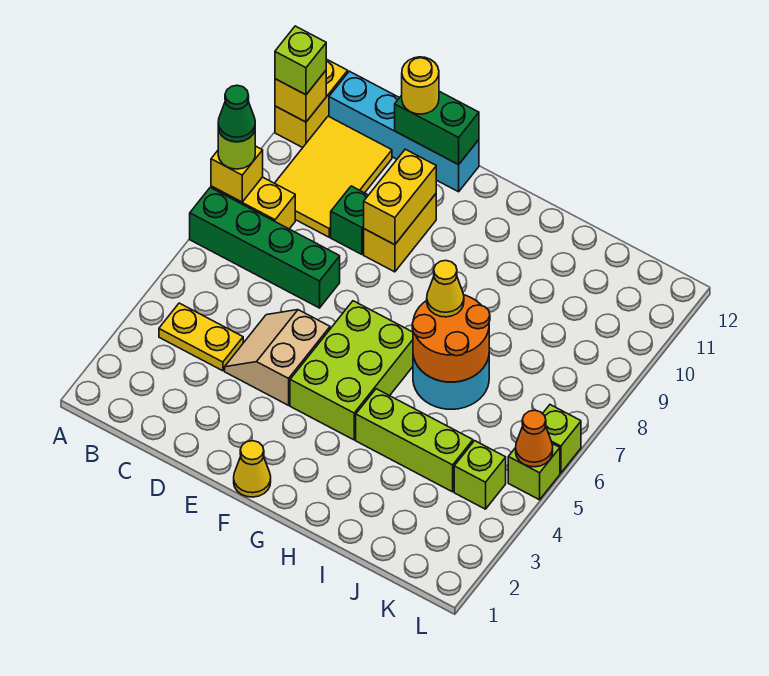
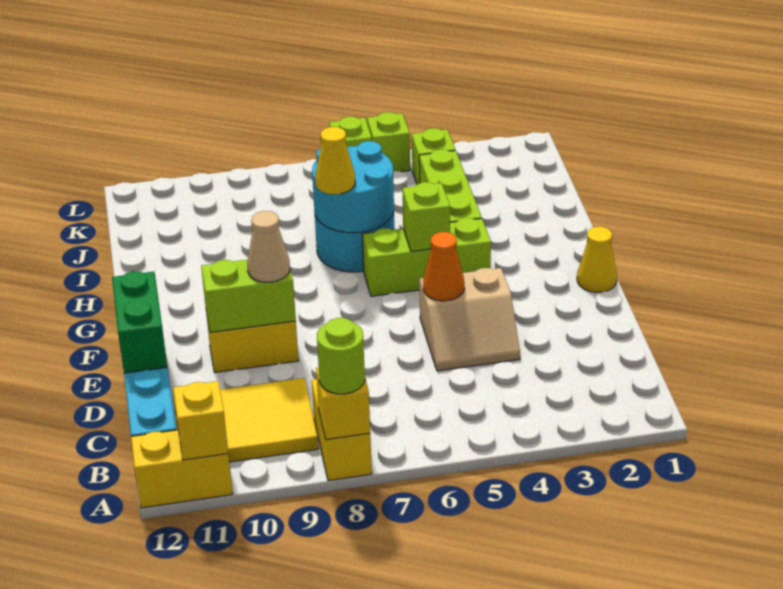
green 1x4 brick [190,188,340,308] -> none
green 1x1 cone [218,85,255,142] -> none
lime 1x1 brick [275,26,326,95] -> lime 1x1 brick moved to [402,182,450,251]
yellow 1x2 plate [159,303,243,371] -> none
green 1x1 brick [331,186,368,254] -> none
yellow 1x1 round brick [402,57,439,114] -> none
yellow 1x2 brick [364,149,436,245] -> lime 1x2 brick [201,259,296,332]
none -> tan 1x1 cone [247,211,290,282]
lime 2x3 brick [290,301,413,440] -> lime 1x3 brick [362,218,491,296]
orange 2x2 round brick [412,295,490,382] -> cyan 2x2 round brick [312,141,394,233]
orange 1x1 cone [516,410,553,467] -> orange 1x1 cone moved to [423,232,464,301]

